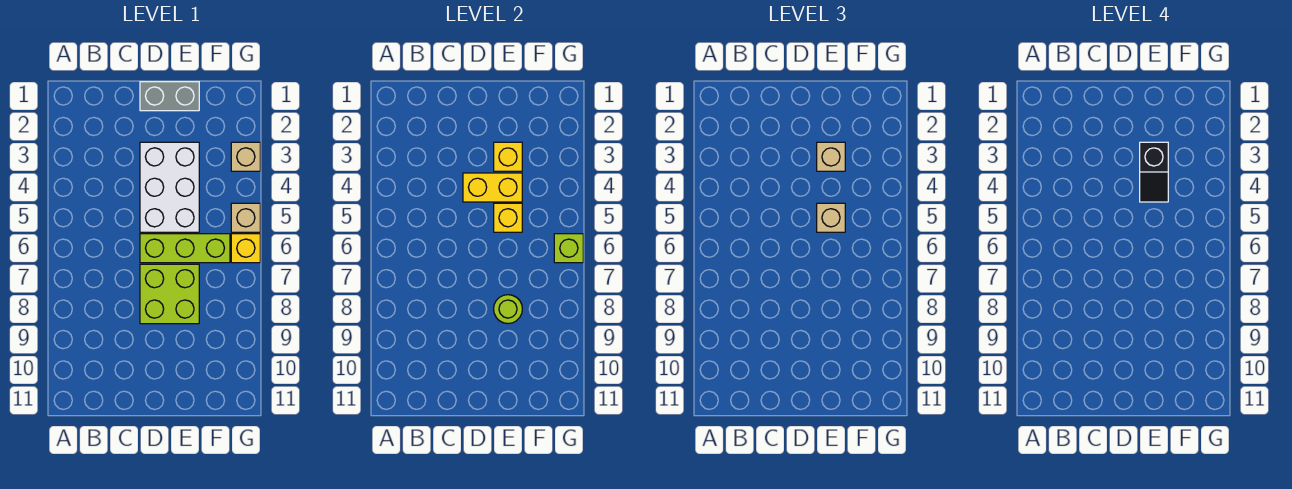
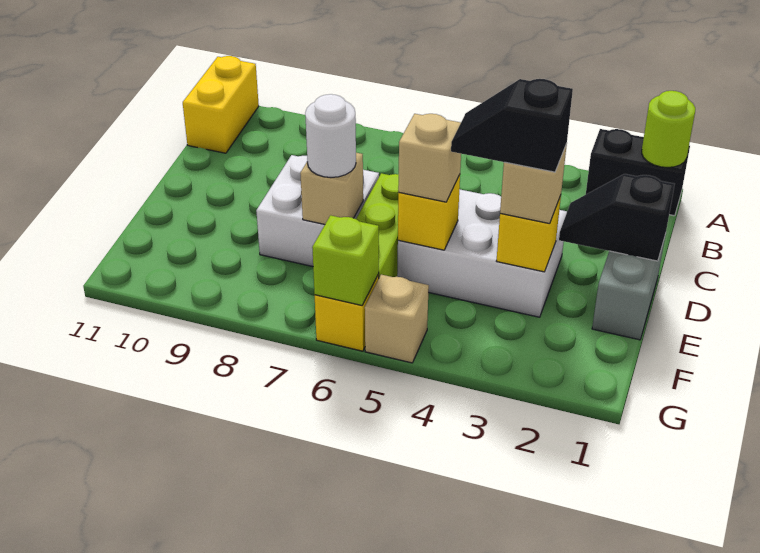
none -> black 1x2 brick [586,129,690,216]
none -> black 1x2 slope [559,174,675,261]
yellow 1x2 brick [463,173,522,202] -> yellow 1x2 brick moved to [183,56,259,153]
lime 2x2 brick [140,264,199,324] -> white 2x2 brick [256,155,379,266]
none -> white 1x1 round brick [305,94,356,177]
lime 1x1 round brick [494,295,522,324] -> lime 1x1 round brick moved to [642,91,695,168]
tan 1x1 brick [231,142,260,171] -> tan 1x1 brick moved to [300,153,363,224]

